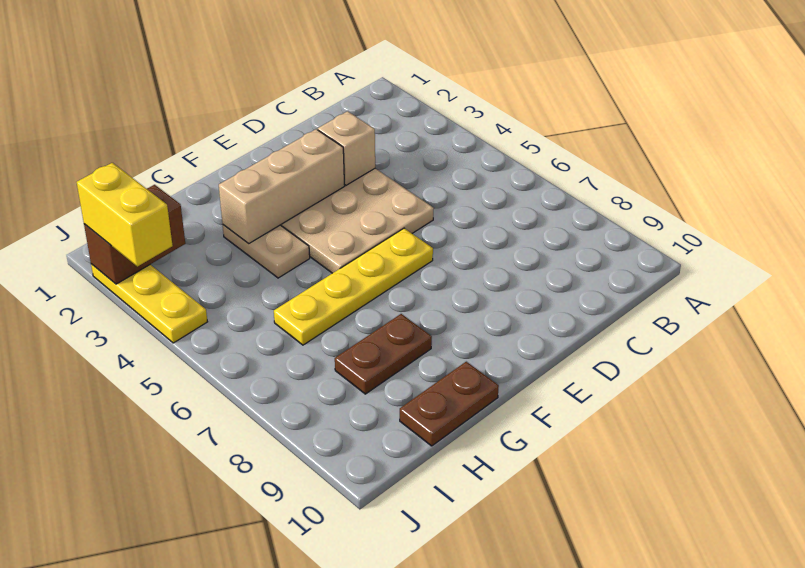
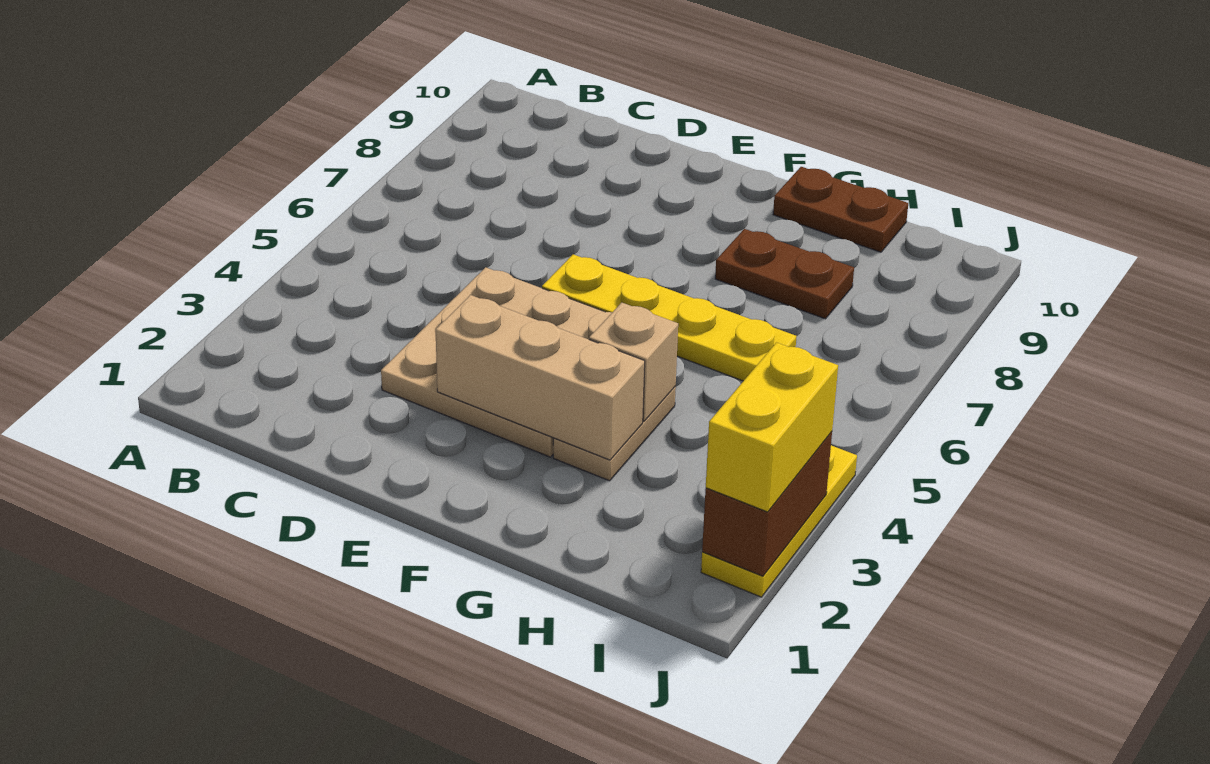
tan 1x1 brick [318,111,375,185] -> tan 1x1 brick moved to [589,303,678,421]
brown 1x2 brick [84,185,185,284] -> brown 1x2 brick turned to [702,432,832,576]

